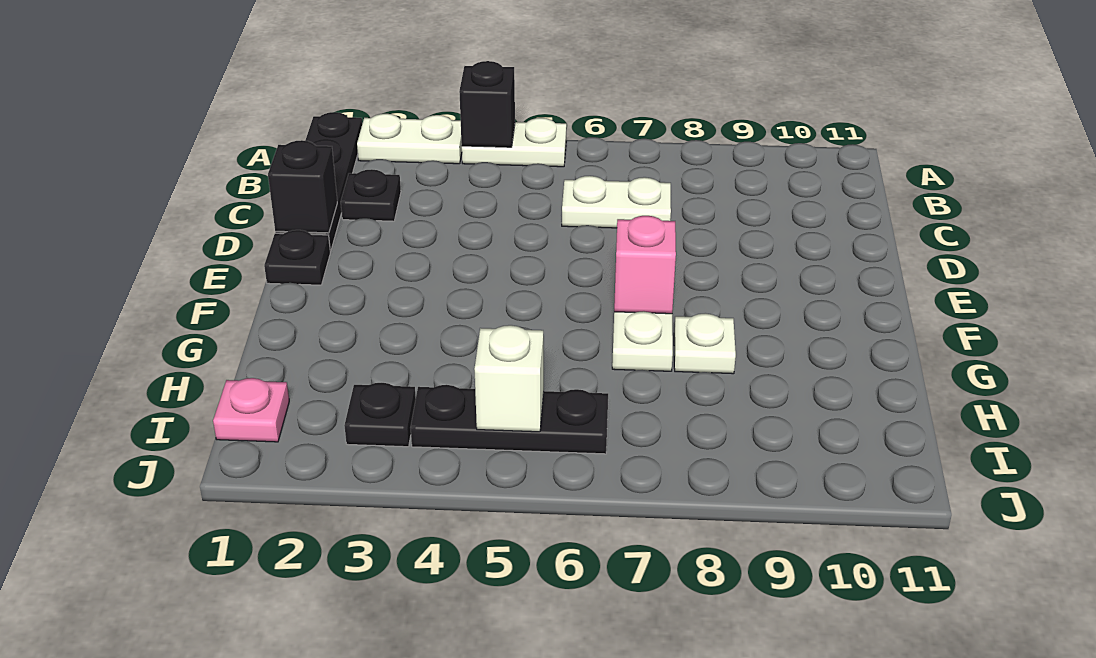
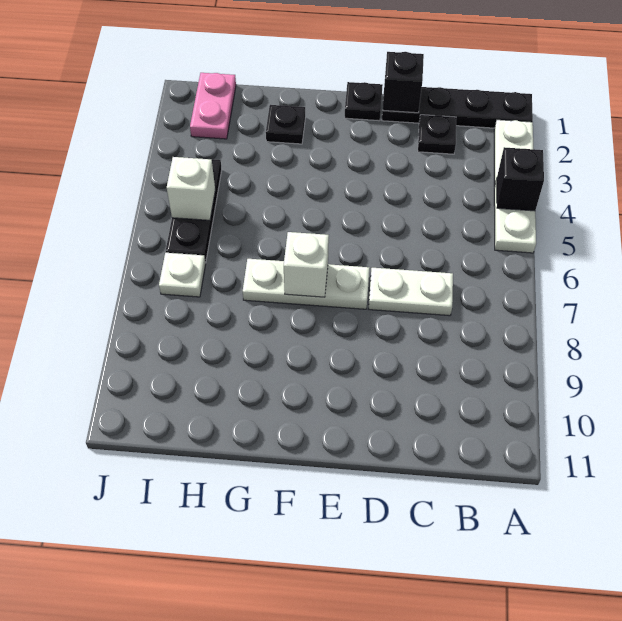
white 1x2 plate [562,176,671,228] -> white 1x2 plate turned to [369,268,453,316]
pink 1x1 brick [614,216,676,314] -> white 1x1 brick [284,232,329,297]
white 1x1 plate [674,313,736,374] -> white 1x1 plate moved to [159,253,206,297]
pink 1x1 plate [213,378,289,442] -> pink 1x2 plate [190,73,236,139]
black 1x1 plate [344,383,416,447] -> black 1x1 plate moved to [266,105,305,144]

